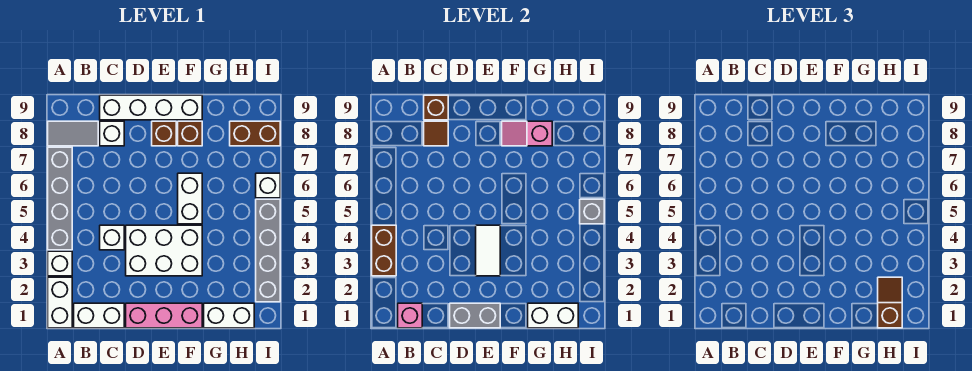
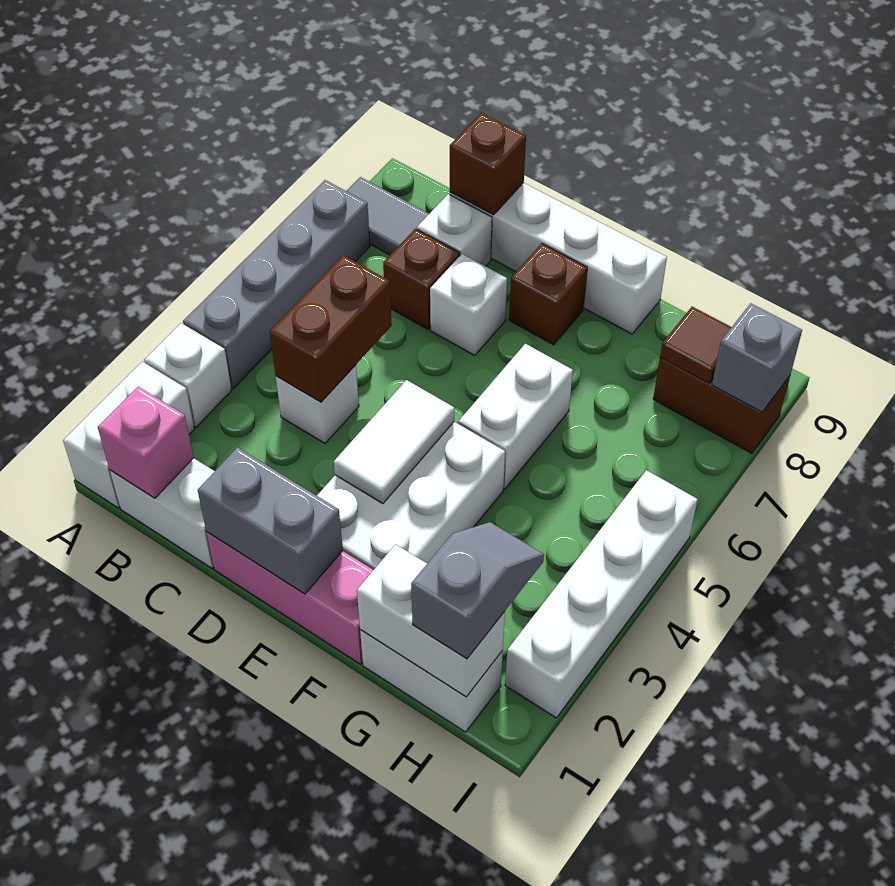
brown 1x2 brick [372,225,396,276] -> brown 1x2 brick moved to [270,255,392,402]
brown 1x1 tile [424,121,448,146] -> brown 1x1 tile moved to [660,307,732,383]
white 2x3 brick [126,225,202,276] -> white 2x3 brick turned to [317,422,505,570]
brown 1x1 brick [178,121,202,146] -> brown 1x1 brick moved to [383,229,460,329]
pink 1x2 slope [502,121,552,146] -> none
brown 1x2 slope [878,277,902,328] -> grey 1x2 slope [411,522,544,659]
grey 1x4 brick [256,199,280,302] -> white 1x4 brick [505,470,698,718]
grey 1x1 brick [580,199,604,224] -> grey 1x1 brick moved to [712,303,802,412]
white 1x1 brick [256,173,280,198] -> white 1x1 brick moved to [430,254,507,355]

